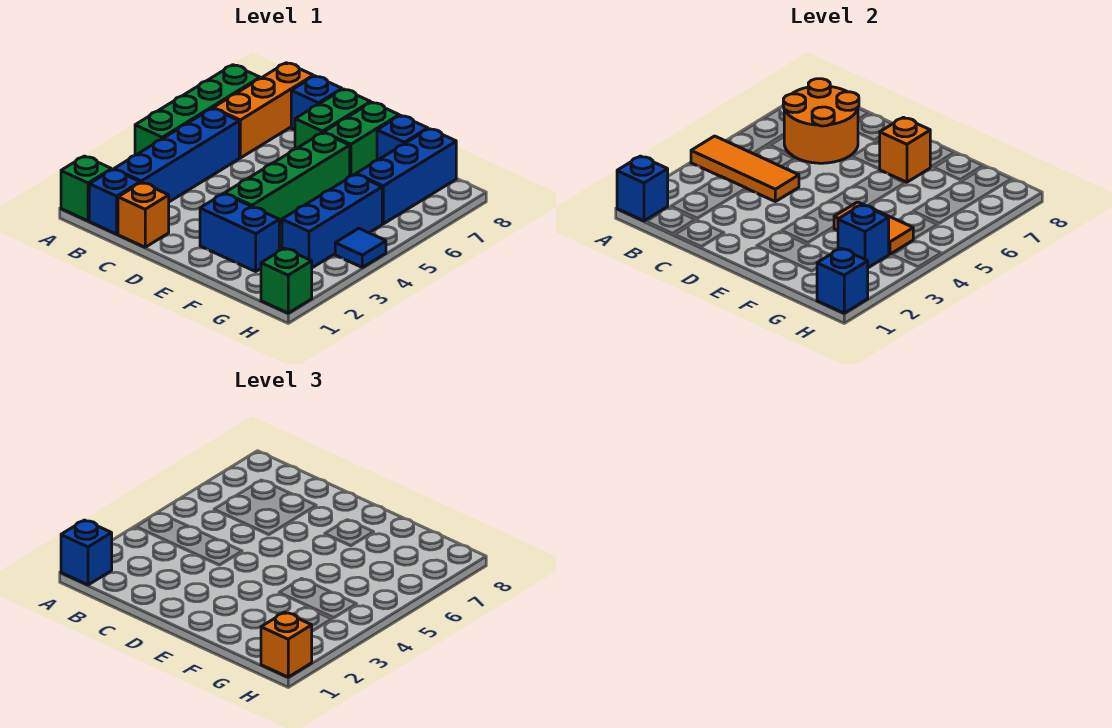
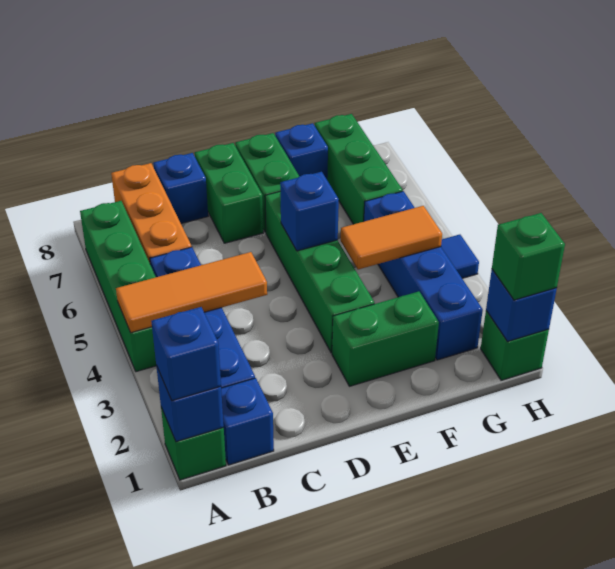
orange 2x2 round brick [783,79,859,163] -> none
orange 1x1 brick [118,182,169,247] -> none
blue 1x2 brick [200,194,279,271] -> green 1x2 brick [332,291,439,386]
orange 1x1 brick [880,117,930,182] -> none
blue 1x3 brick [282,174,382,268] -> blue 1x4 brick [364,191,483,360]
blue 1x1 brick [838,205,889,268] -> blue 1x1 brick moved to [280,172,339,251]
blue 1x3 brick [356,129,456,224] -> green 1x3 brick [315,114,403,224]
orange 1x1 brick [261,612,312,677] -> green 1x1 brick [492,213,565,300]

